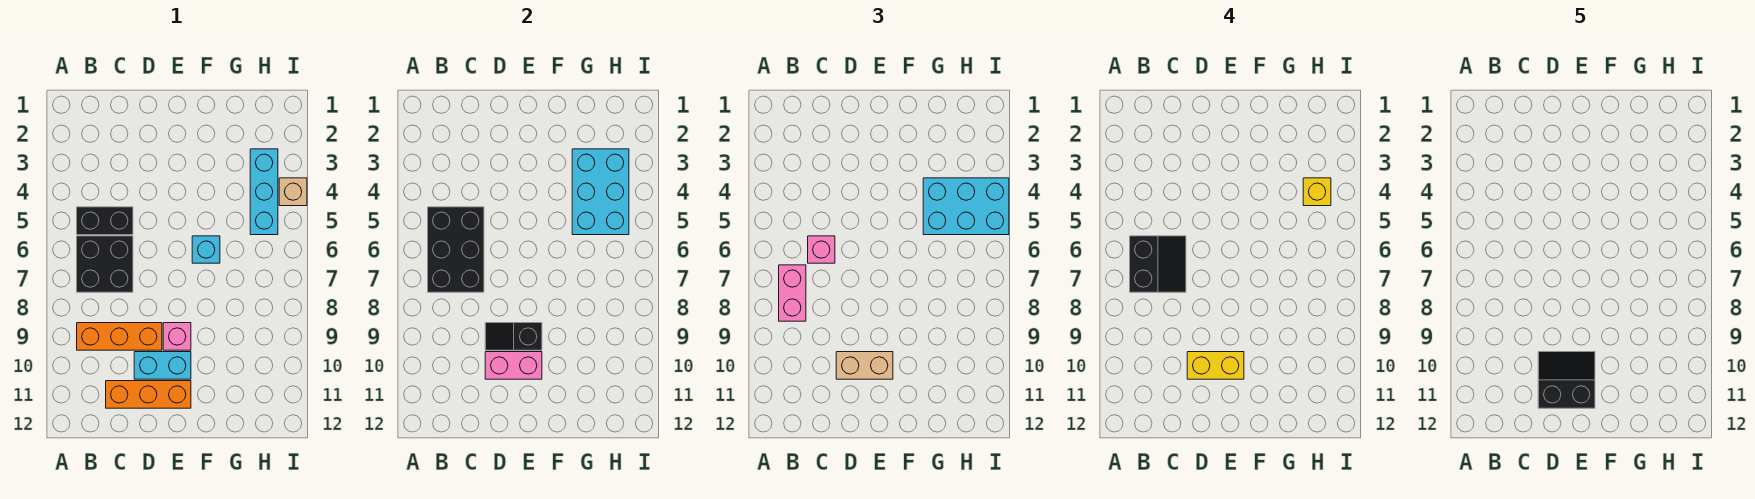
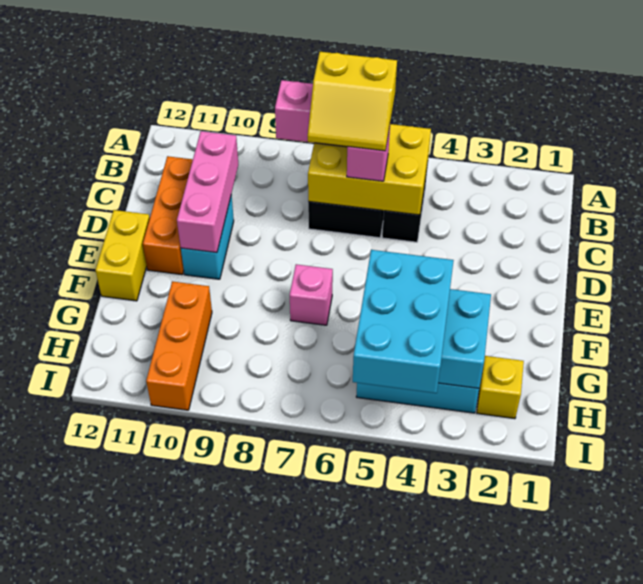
black 2x3 brick [428,207,484,292] -> yellow 2x3 brick [308,124,431,215]
black 2x2 slope [1130,236,1186,292] -> yellow 2x2 slope [308,52,397,151]
orange 1x3 brick [77,323,162,350] -> orange 1x3 brick moved to [146,281,212,410]
black 1x2 slope [485,323,542,350] -> none
pink 1x2 brick [485,352,542,379] -> pink 1x3 brick [177,131,238,253]
tan 1x2 brick [836,352,893,379] -> none
yellow 1x2 brick [1187,352,1244,379] -> yellow 1x2 brick moved to [96,210,150,301]
black 2x2 slope [1538,352,1595,408] -> none
pink 1x1 brick [163,323,191,350] -> pink 1x1 brick moved to [290,264,333,325]
cyan 1x1 brick [192,236,220,263] -> none
yellow 1x1 brick [1303,178,1331,206] -> yellow 1x1 brick moved to [477,356,524,419]
tan 1x1 brick [279,178,307,206] -> none

